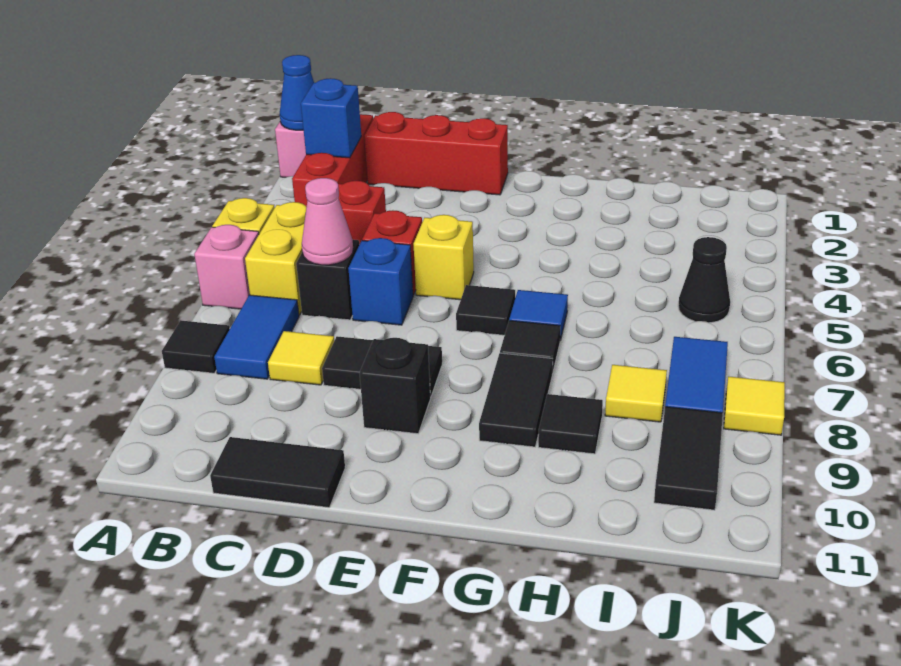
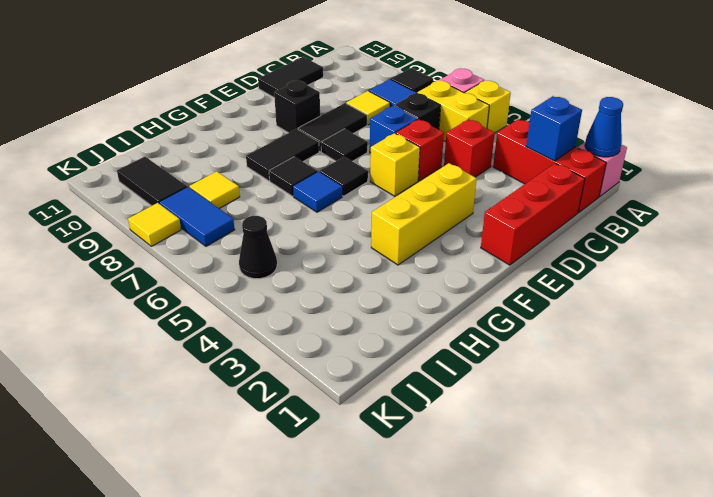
pink 1x1 cone [302,178,353,265] -> none
none -> yellow 1x3 brick [371,163,477,265]
black 1x2 tile [479,353,553,447] -> black 1x2 tile turned to [246,129,319,181]
black 1x1 tile [538,394,603,454] -> black 1x1 tile moved to [321,129,368,161]

